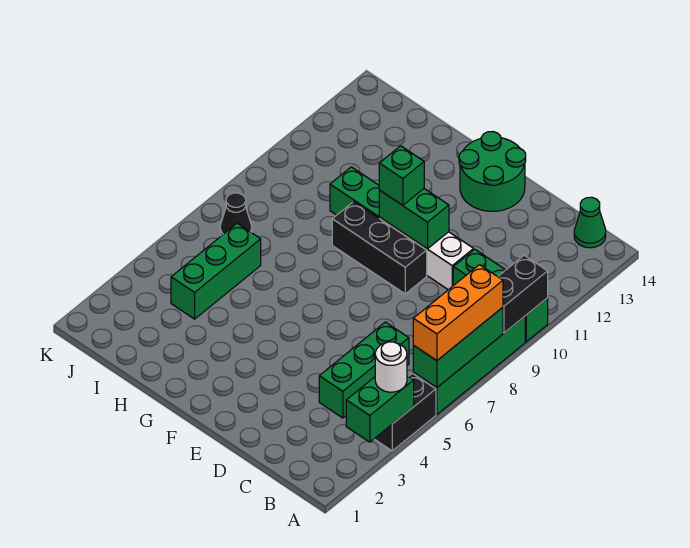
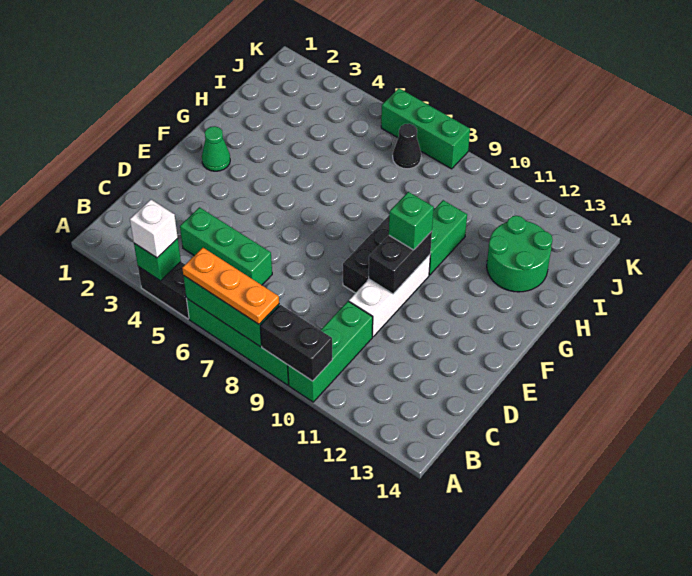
green 1x2 brick [346,376,414,442] -> green 1x1 brick [134,239,181,281]
white 1x1 round brick [375,342,407,392] -> white 1x1 brick [130,199,178,258]
orange 1x3 brick [413,265,503,361] -> orange 1x3 plate [182,248,279,324]
green 1x1 cone [574,197,606,248] -> green 1x1 cone moved to [202,126,230,171]
green 1x2 brick [379,189,449,249] -> black 1x2 brick [369,231,432,294]
green 2x2 round brick [459,132,526,211] -> green 2x2 round brick moved to [487,216,553,292]
green 1x3 brick [171,223,261,319] -> green 1x3 brick moved to [381,88,470,169]

